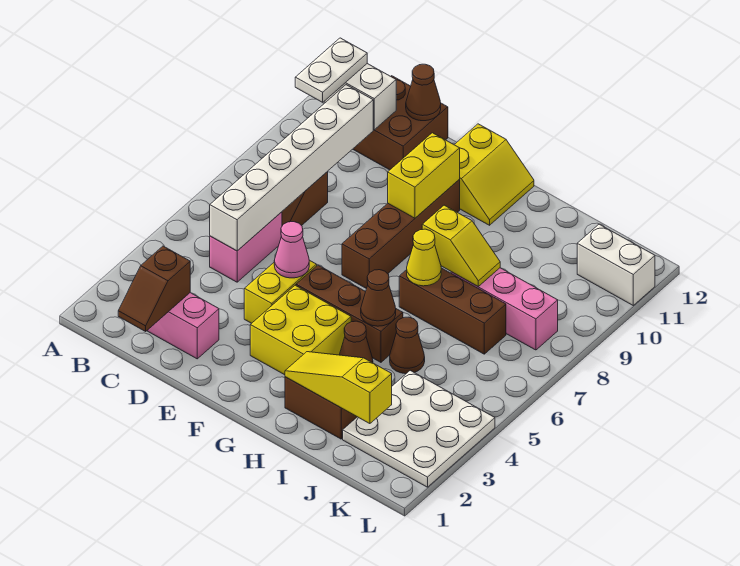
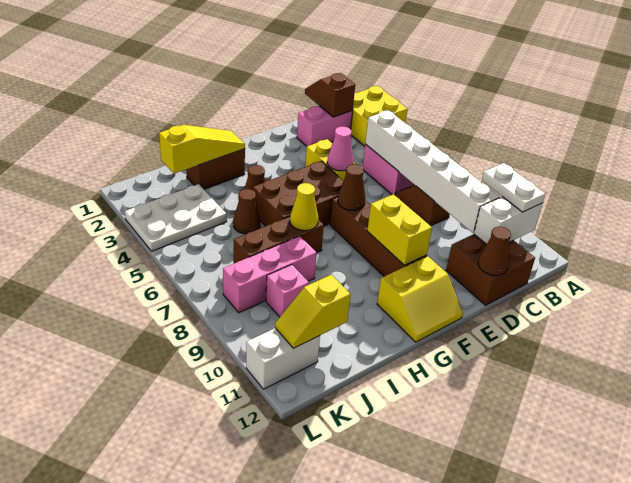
yellow 2x2 brick [250,285,351,375] -> yellow 2x2 brick moved to [351,86,408,146]
brown 1x3 brick [296,265,403,362] -> brown 2x3 brick [253,161,343,226]
yellow 2x2 slope [454,124,534,225] -> yellow 2x2 slope turned to [377,256,463,342]
brown 1x1 cone [361,270,396,326] -> brown 1x1 cone moved to [338,164,366,210]
yellow 1x2 slope [422,205,500,286] -> yellow 1x2 slope moved to [275,275,351,348]
white 3x3 plate [343,371,495,487] -> white 2x3 plate [125,184,227,251]
none -> pink 1x1 brick [266,265,309,317]

